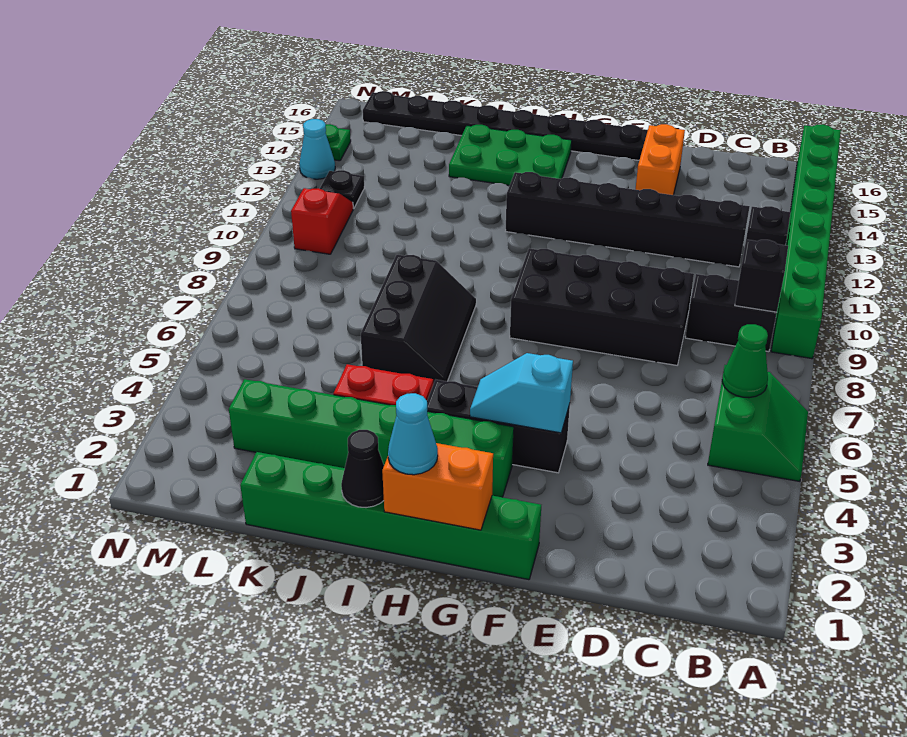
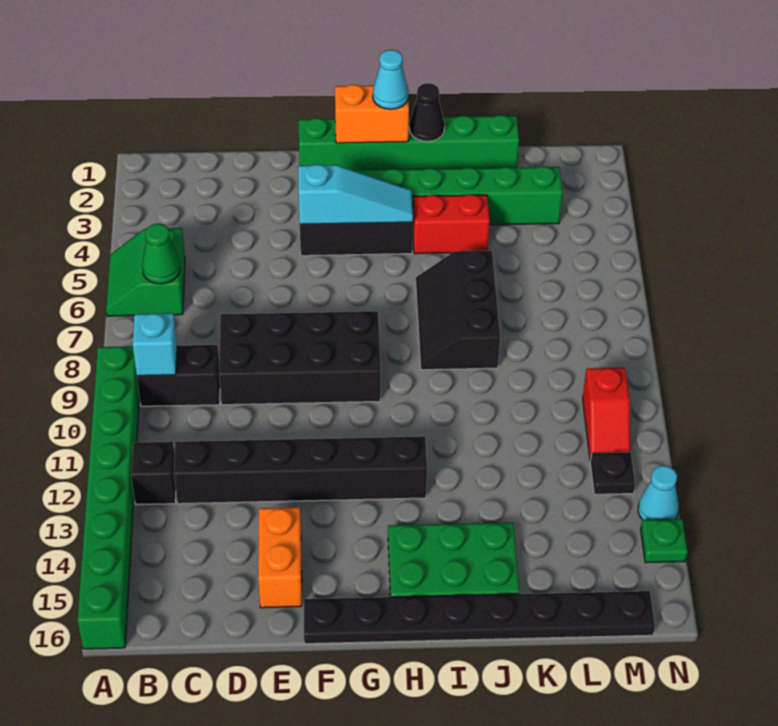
black 1x1 brick [735,240,788,312] -> cyan 1x1 brick [133,313,177,376]
cyan 1x2 slope [470,353,573,433] -> cyan 1x3 slope [298,164,413,224]

